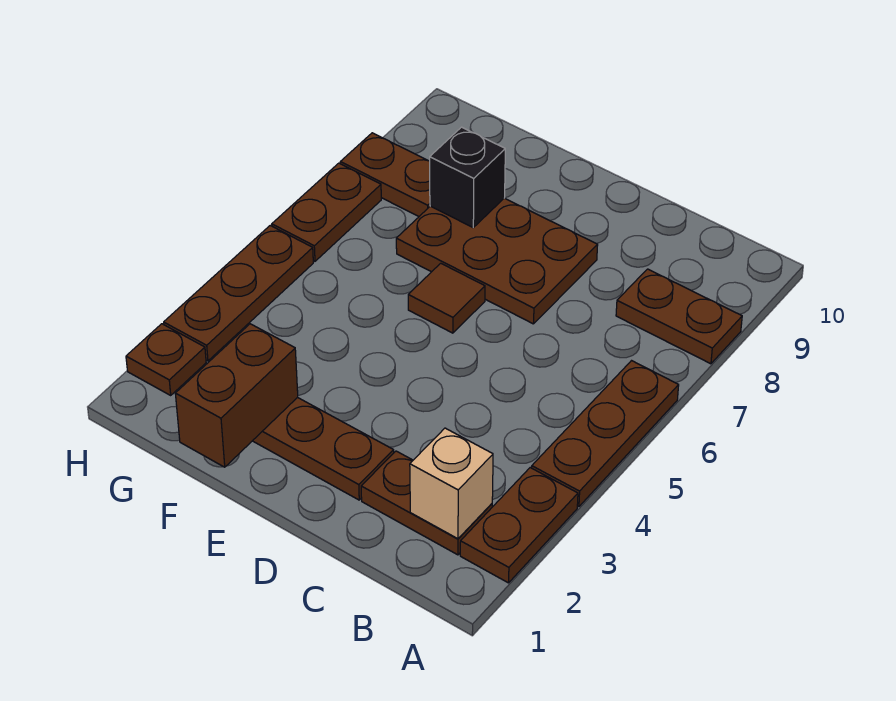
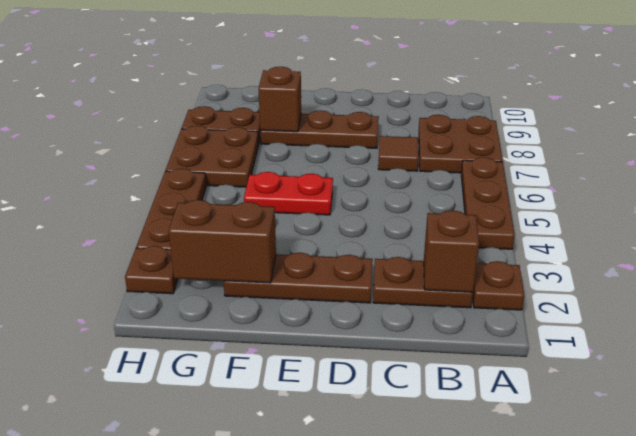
brown 1x2 plate [460,468,578,583] -> brown 1x1 plate [473,261,524,310]
brown 1x2 plate [616,269,742,364] -> brown 2x2 plate [419,115,502,173]
tan 1x1 brick [410,428,493,539] -> brown 1x1 brick [424,210,479,292]
brown 2x3 plate [396,198,598,324] -> brown 1x3 plate [260,110,379,148]
none -> red 1x2 plate [244,172,333,215]
brown 1x1 tile [408,263,485,333] -> brown 1x1 tile moved to [378,136,419,171]
brown 1x2 brick [175,324,298,467] -> brown 1x2 brick turned to [169,200,276,283]
black 1x1 brick [430,127,505,227] -> brown 1x1 brick [259,67,301,132]
brown 1x2 plate [272,163,381,261] -> brown 2x2 plate [165,126,259,187]

